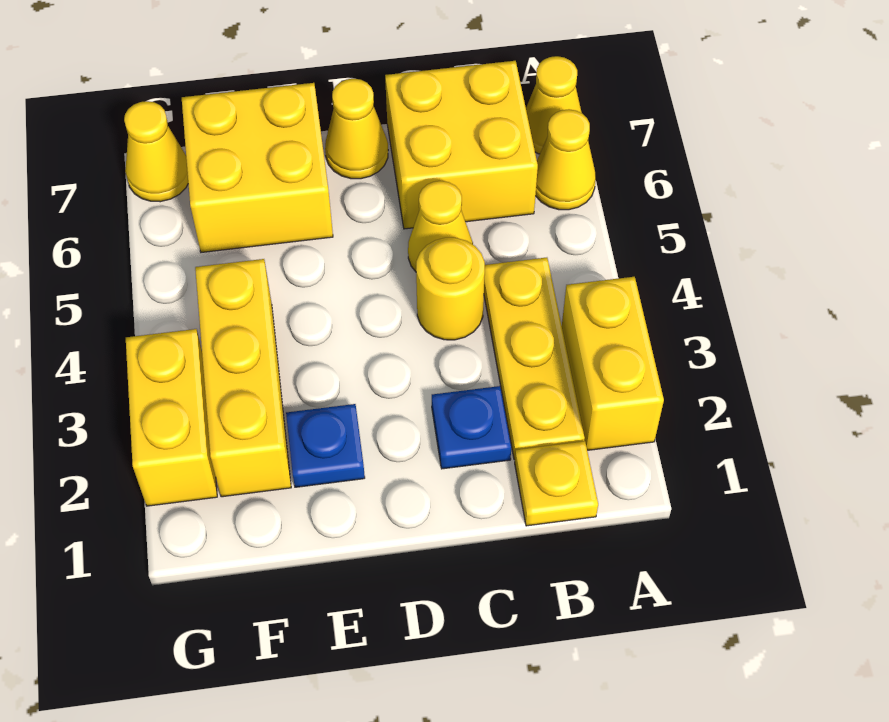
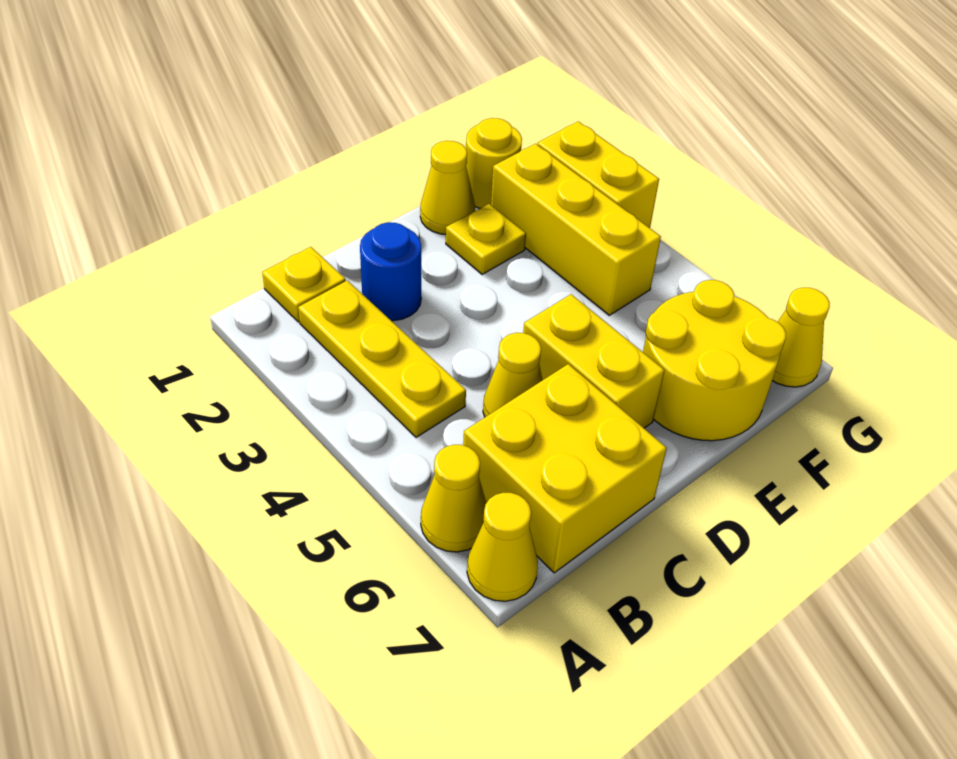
yellow 1x2 brick [562,277,664,450] -> yellow 1x2 brick moved to [523,294,665,428]
blue 1x1 plate [432,386,511,469] -> blue 1x1 round brick [360,222,421,321]
yellow 1x1 round brick [416,238,485,340] -> yellow 1x1 round brick moved to [466,118,522,208]
yellow 1x1 cone [325,79,388,179] -> yellow 1x1 cone moved to [420,141,475,234]
blue 1x1 plate [286,404,365,487] -> yellow 1x1 plate [446,204,526,275]
yellow 2x2 brick [182,83,333,252] -> yellow 2x2 round brick [643,280,786,441]

